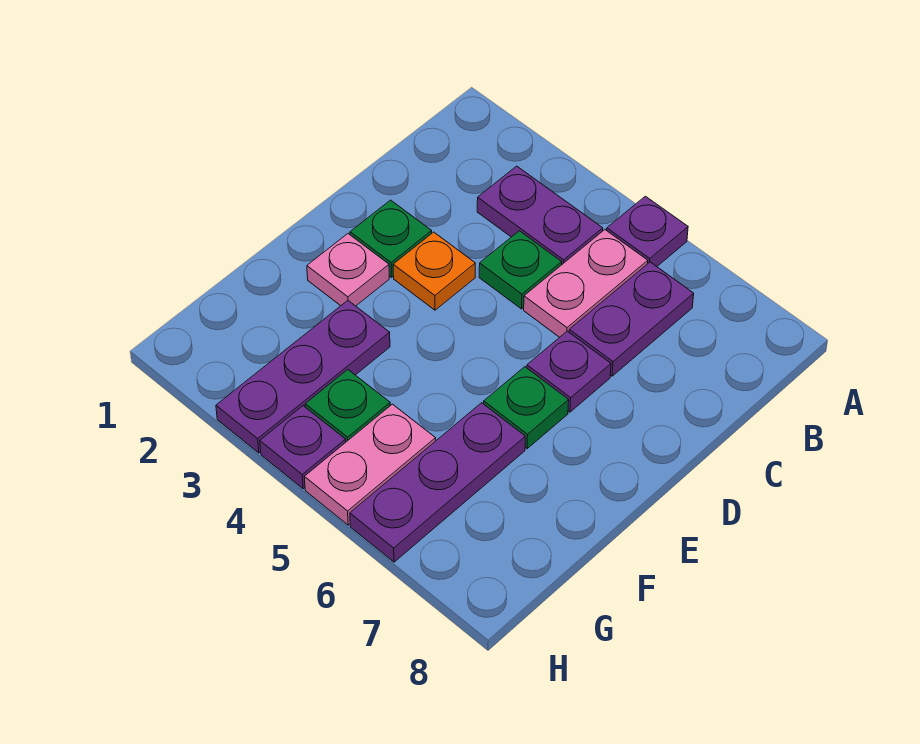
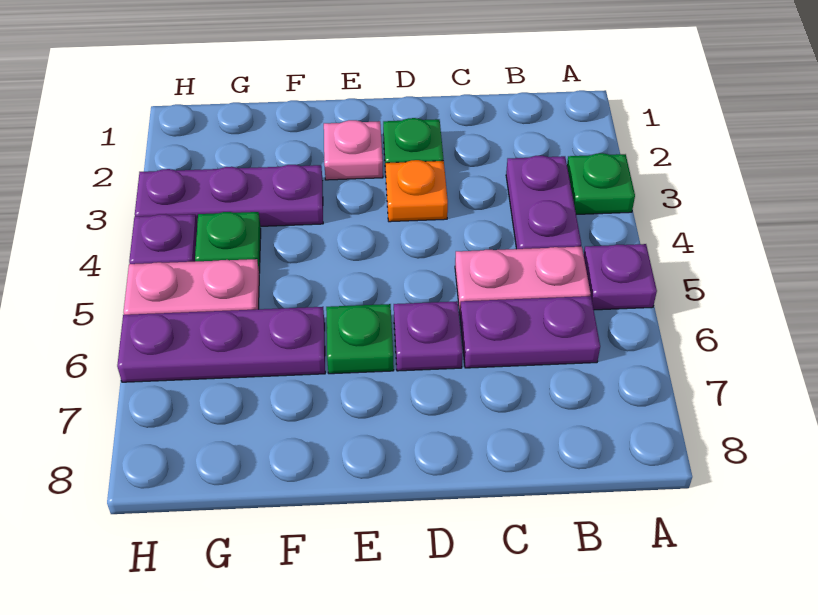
green 1x1 plate [479,231,562,309] -> green 1x1 plate moved to [567,153,635,214]

